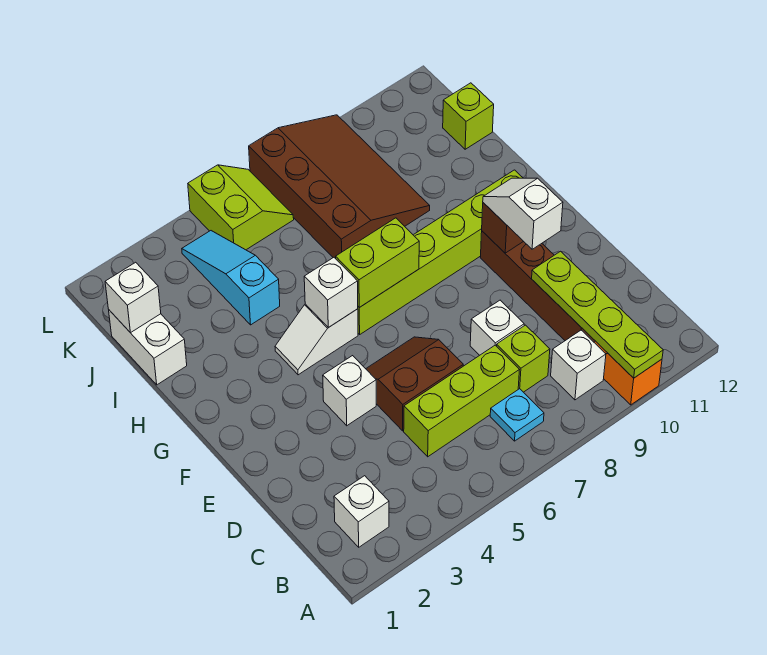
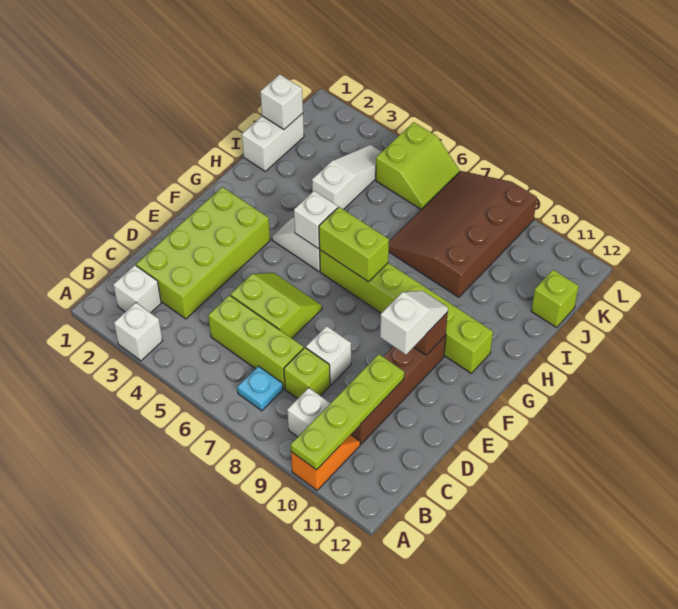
none -> lime 2x4 brick [136,187,270,319]
brown 2x2 slope [366,337,463,431] -> lime 2x2 slope [231,273,322,338]
white 1x1 brick [323,356,376,426] -> white 1x1 brick moved to [114,303,163,361]
cyan 1x3 slope [182,231,280,325] -> white 1x3 slope [312,145,381,210]
brown 3x4 slope [249,115,430,259] -> brown 3x4 slope turned to [389,171,537,297]

